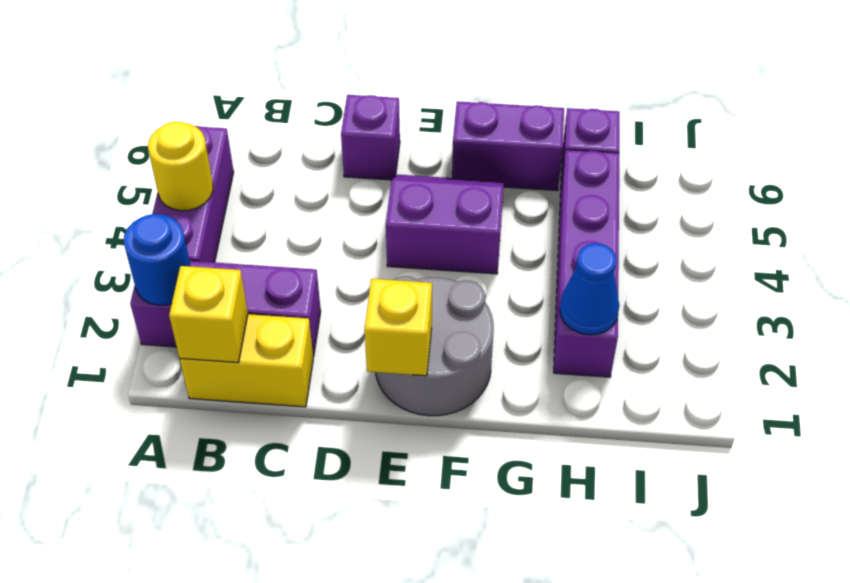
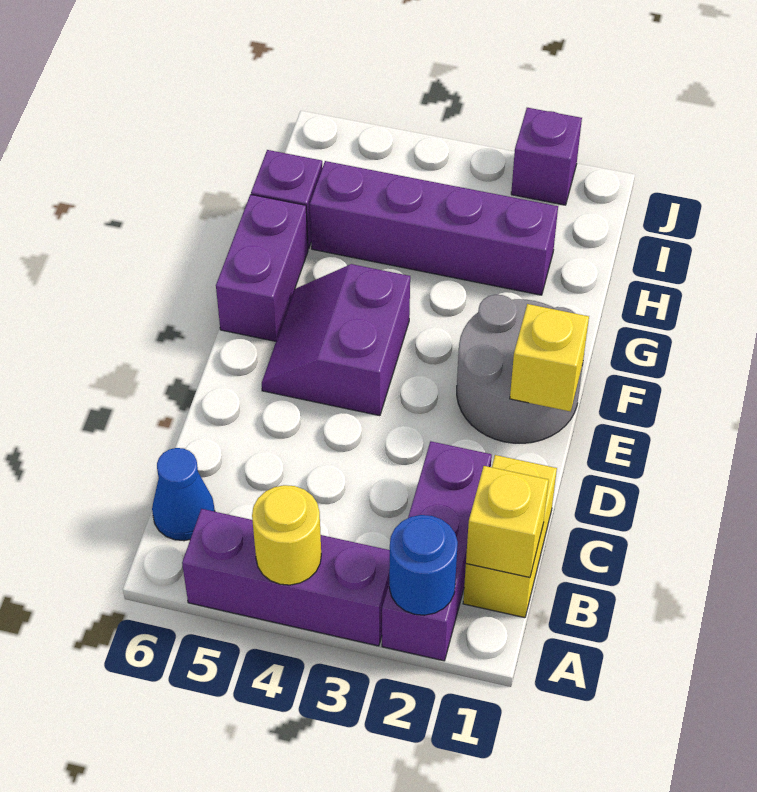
purple 1x1 brick [341,95,400,180] -> purple 1x1 brick moved to [511,108,582,205]
blue 1x1 cone [560,243,619,335] -> blue 1x1 cone moved to [152,448,215,541]

